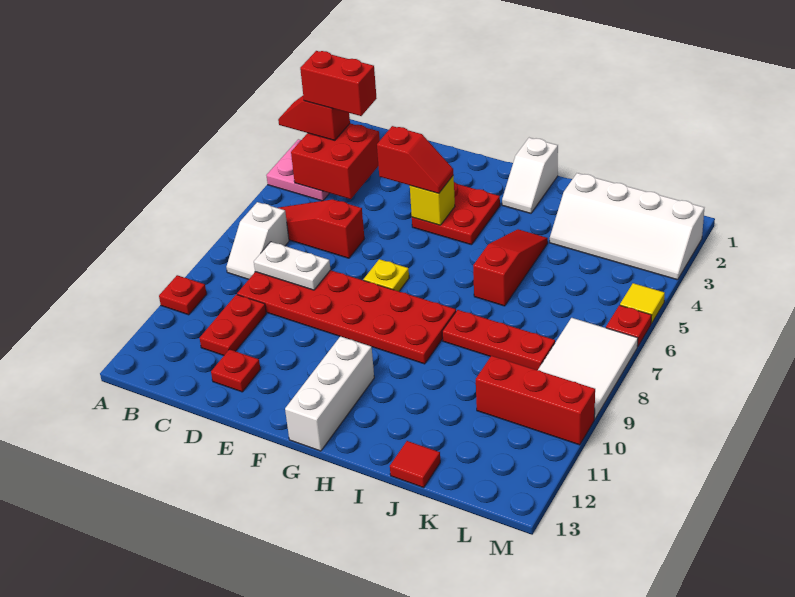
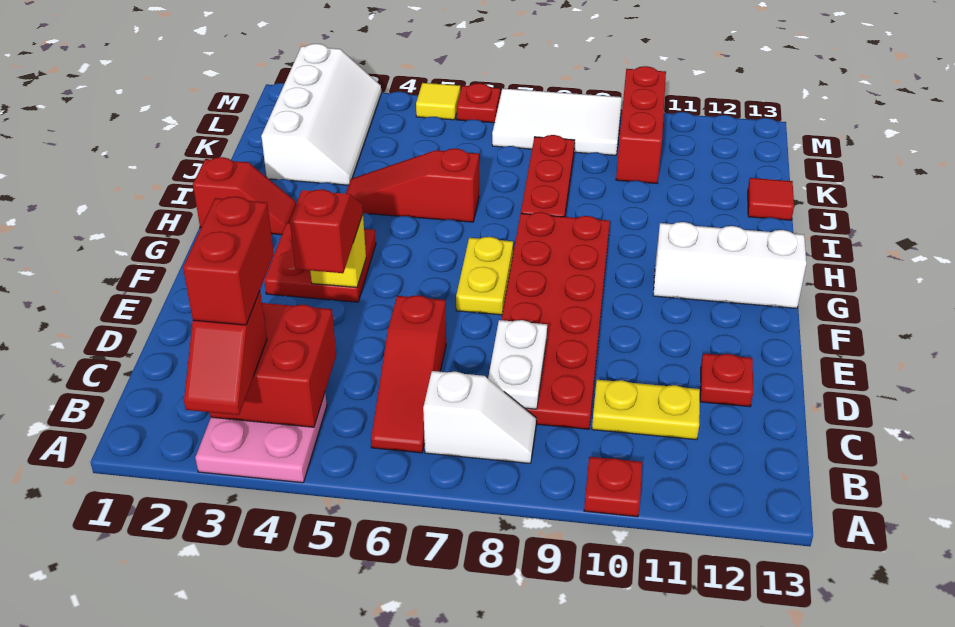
red 1x2 plate [200,294,266,355] -> yellow 1x2 plate [592,380,700,440]
yellow 1x1 plate [364,259,409,291] -> yellow 1x2 plate [456,237,513,315]
white 1x2 slope [502,138,558,213] -> red 1x2 slope [193,157,296,235]

